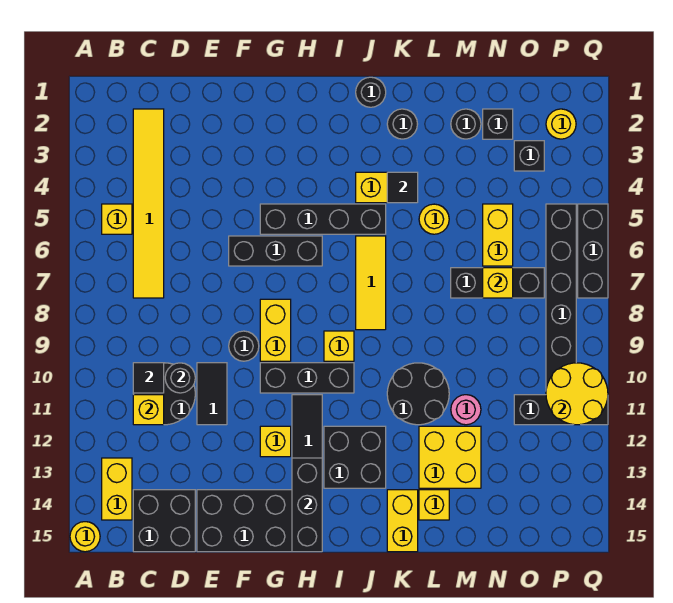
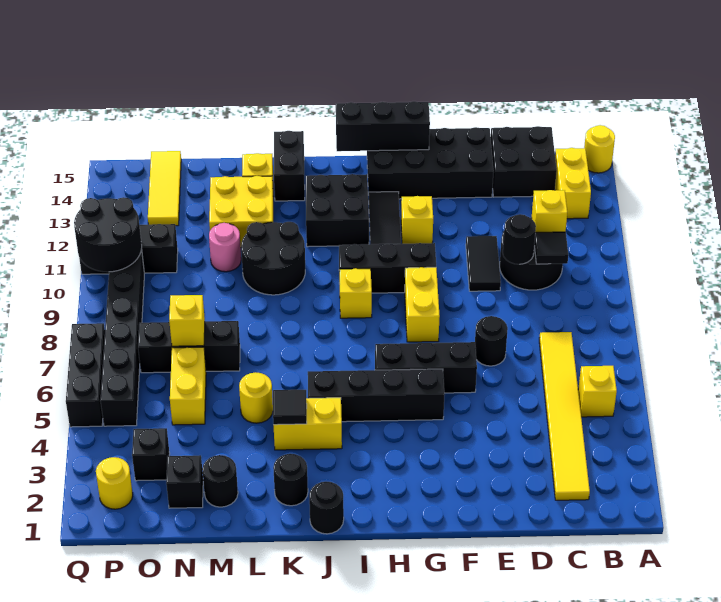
black 1x1 round brick [229,331,259,361] -> black 1x1 round brick moved to [475,316,508,366]
black 1x3 brick [292,458,322,552] -> black 1x3 brick turned to [336,101,430,151]
yellow 1x3 tile [356,236,386,330] -> yellow 1x3 tile moved to [148,151,181,226]
yellow 1x2 brick [387,490,418,552] -> black 1x2 brick [274,131,305,201]
yellow 2x2 round brick [546,363,608,425] -> black 2x2 round brick [74,197,142,272]

